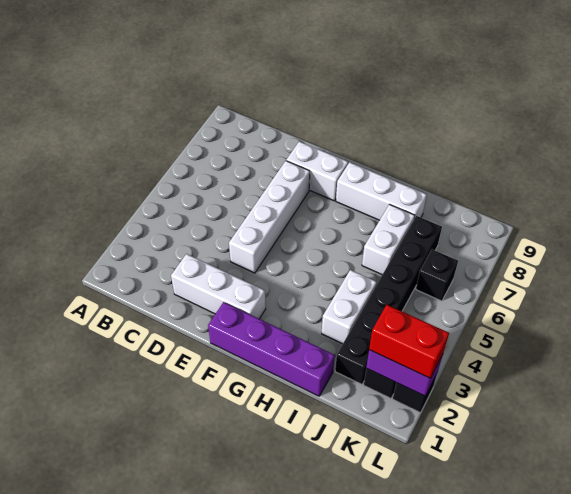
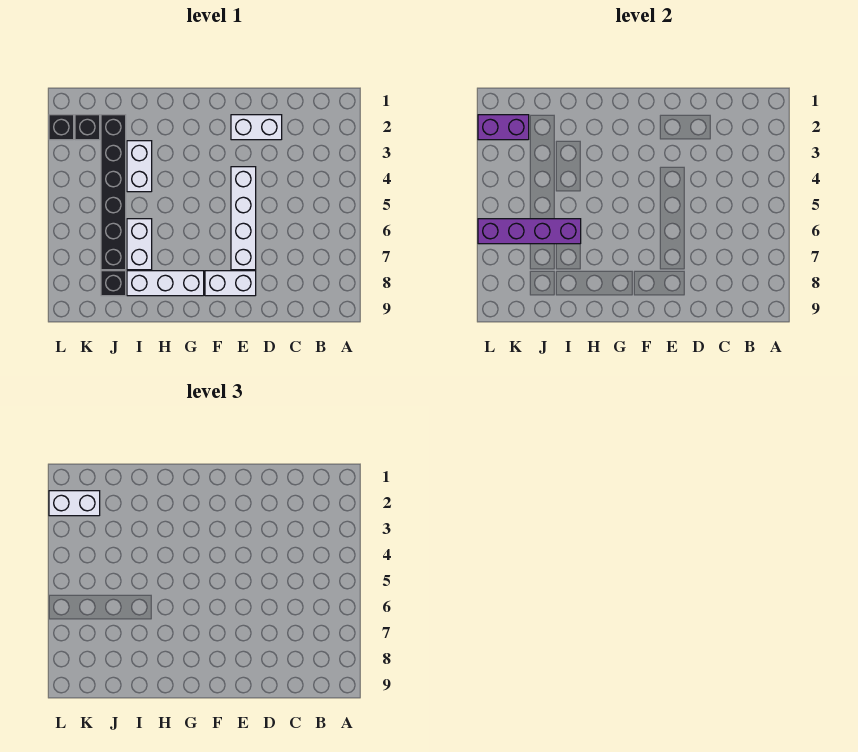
white 1x3 brick [171,254,266,319] -> white 1x2 brick [231,115,282,140]
purple 1x4 brick [208,302,335,396] -> purple 1x4 brick moved to [478,219,581,244]
red 1x2 brick [369,304,449,378] -> white 1x2 brick [49,491,100,516]
black 1x1 brick [416,249,458,301] -> black 1x1 brick moved to [101,271,126,296]

